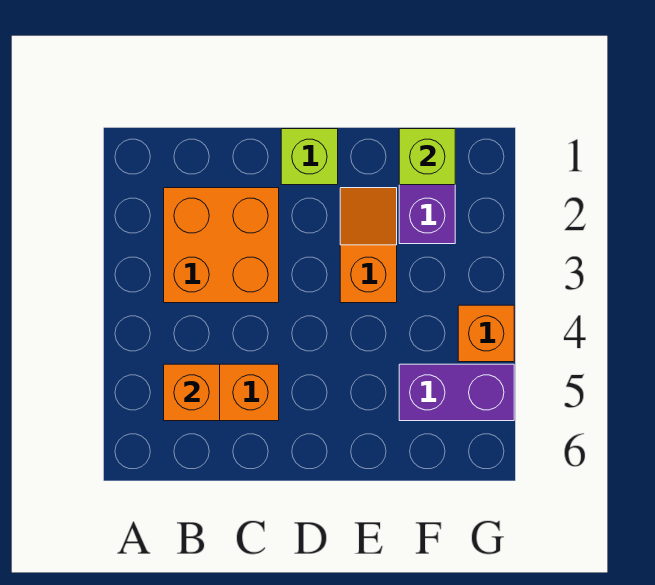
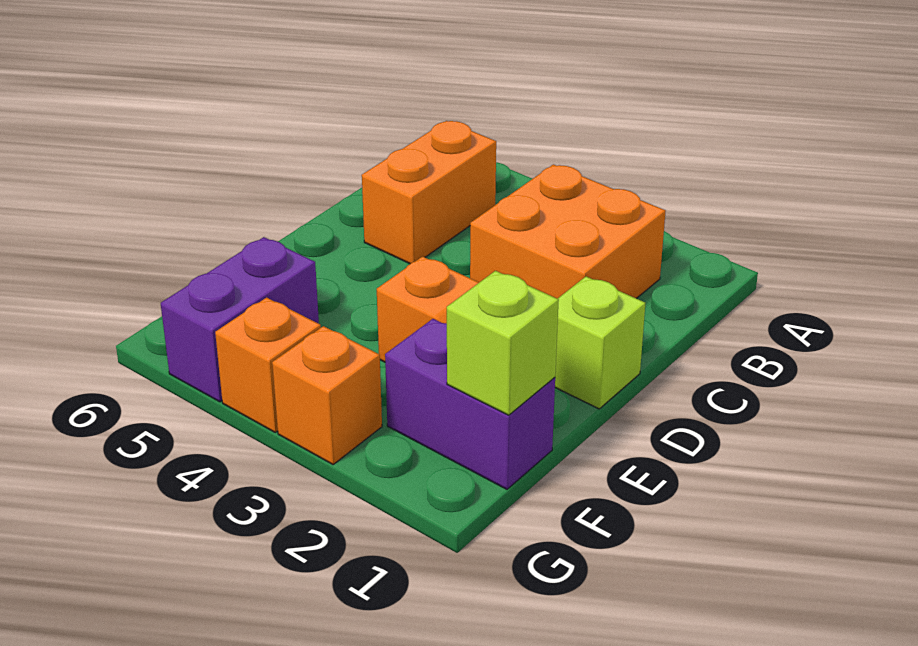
orange 1x1 brick [164,364,220,421] -> orange 1x1 brick moved to [272,326,382,465]

